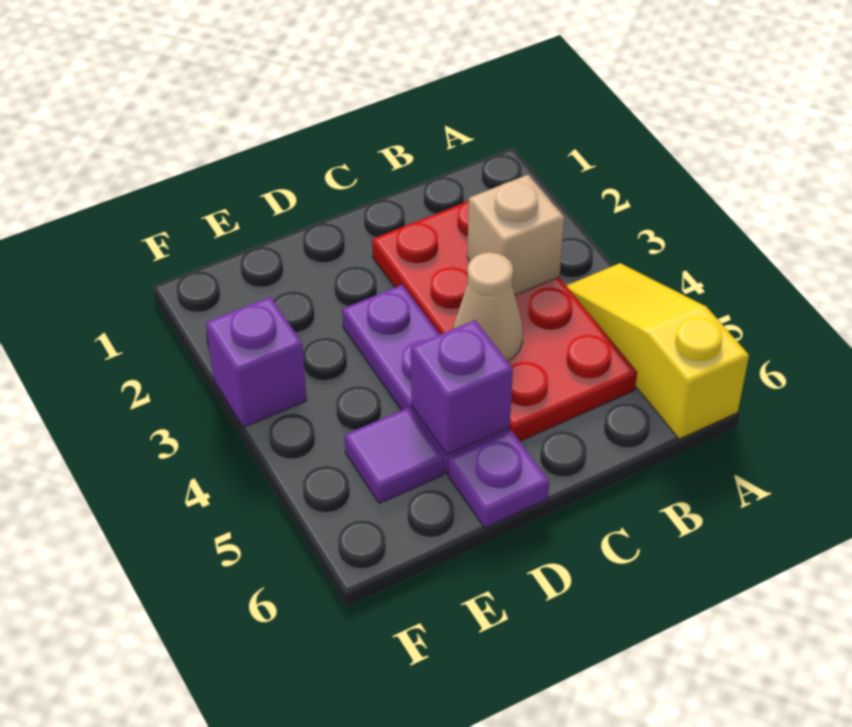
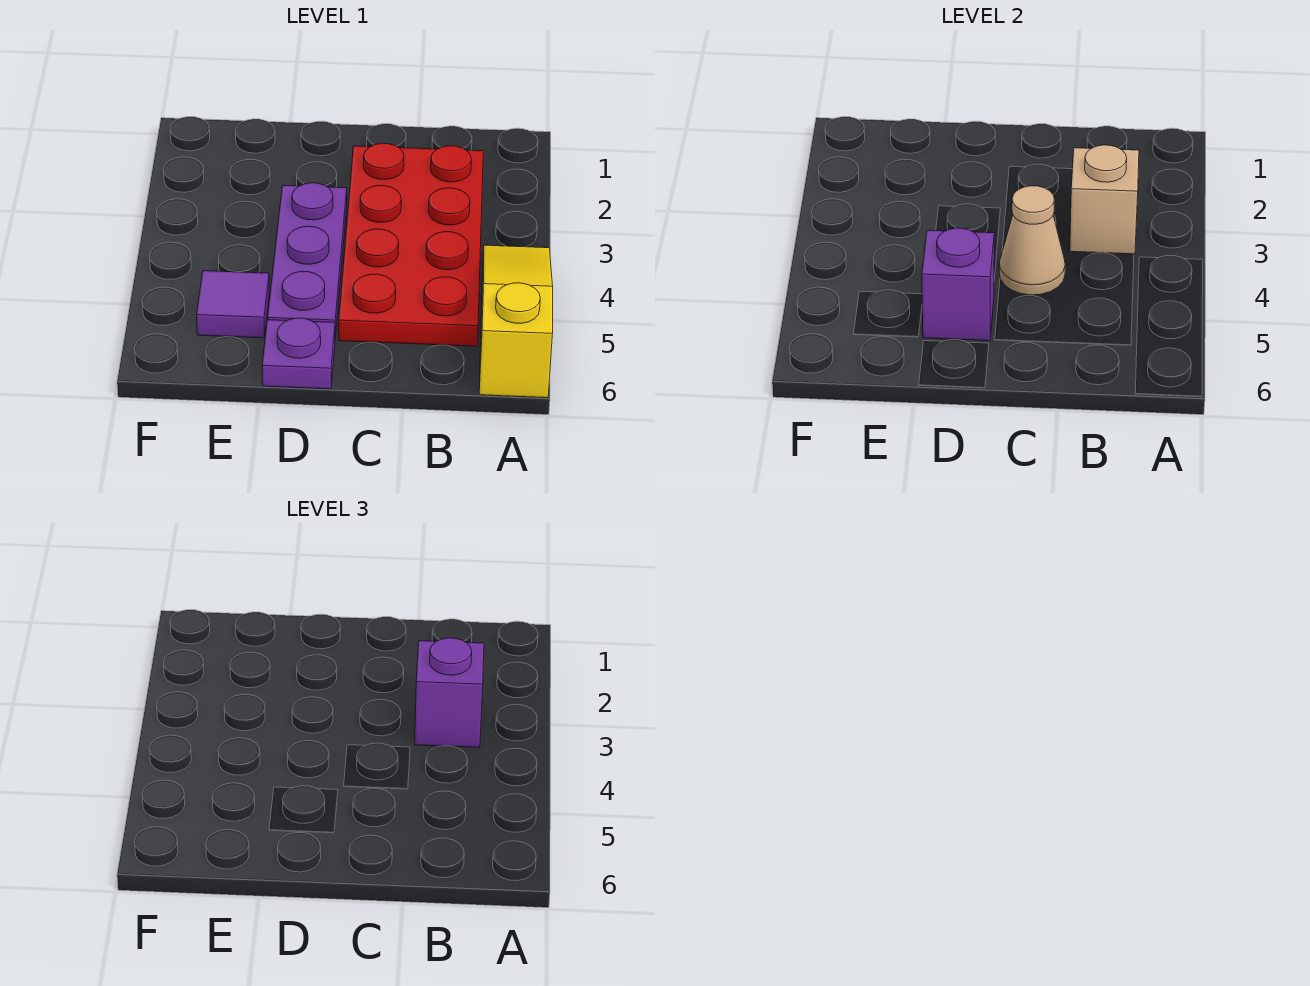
purple 1x1 brick [206,297,307,427] -> purple 1x1 brick moved to [415,638,484,748]

